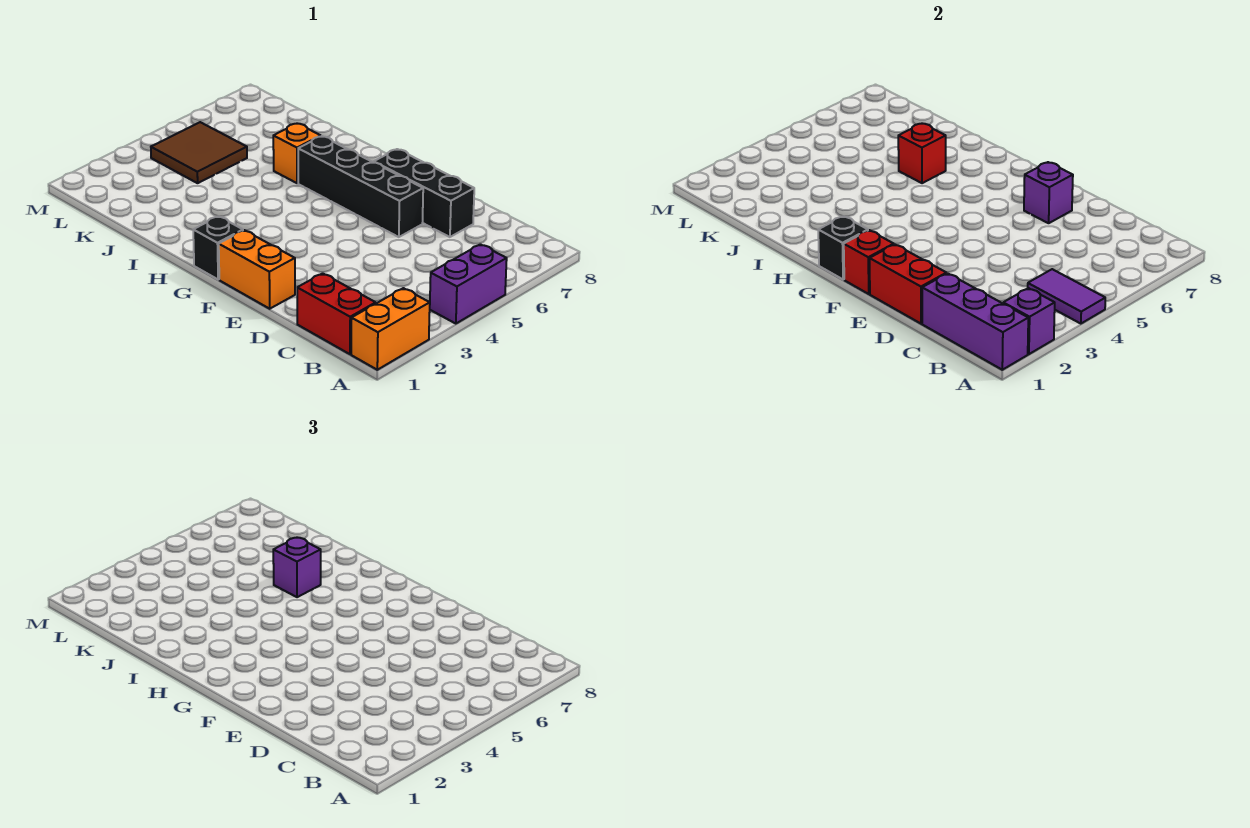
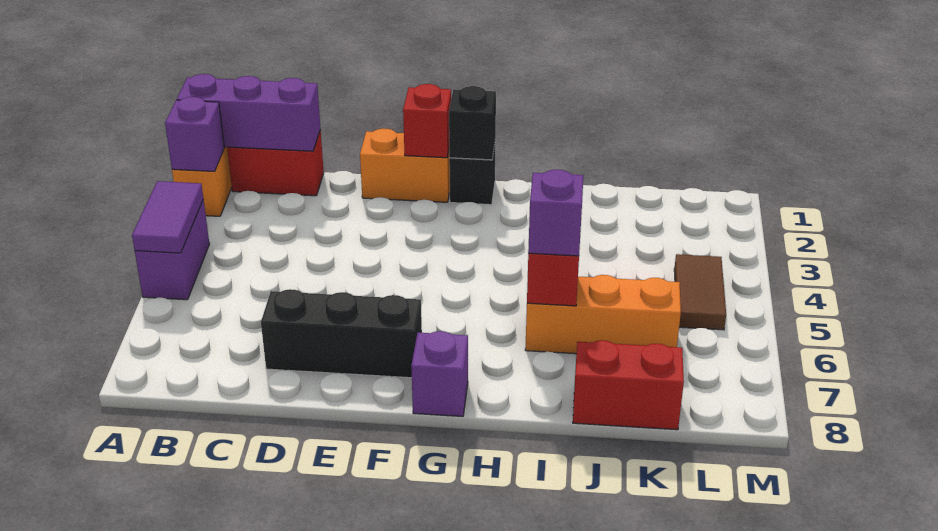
purple 1x2 tile [1028,269,1105,324] -> purple 1x2 tile turned to [132,181,203,253]
red 1x2 brick [870,245,946,324] -> red 1x2 brick moved to [573,340,684,430]
black 1x4 brick [298,136,423,237] -> none
purple 1x1 brick [1024,162,1073,223] -> purple 1x1 brick moved to [411,331,468,416]
orange 1x1 brick [273,124,321,183] -> orange 1x3 brick [525,275,681,354]
brown 2x2 tile [151,122,247,183] -> brown 1x2 tile [674,254,726,330]

